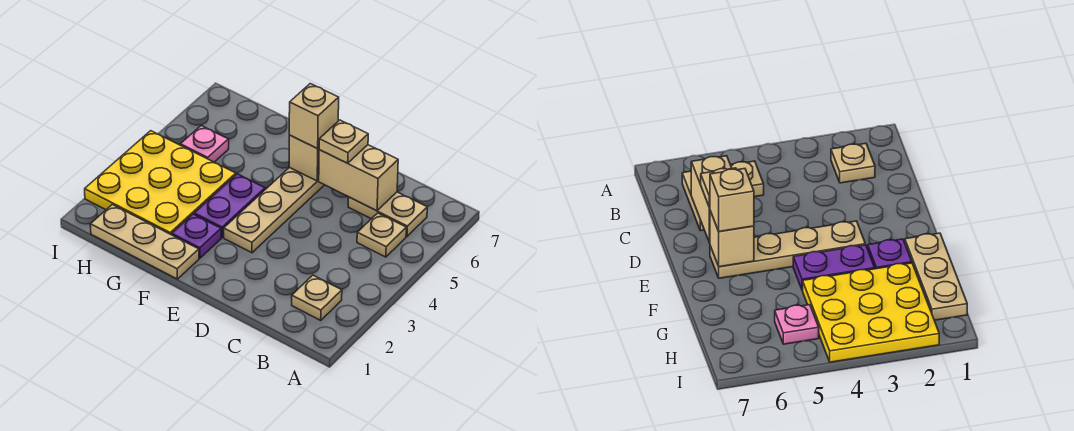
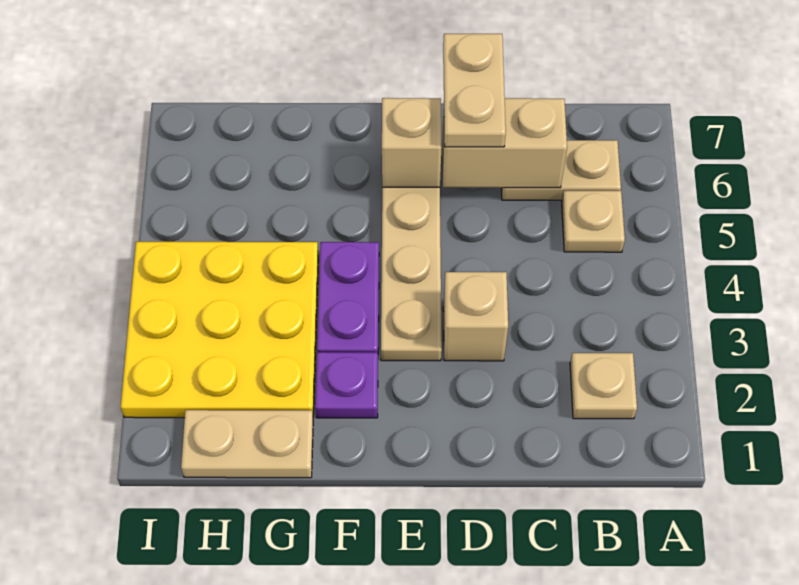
tan 1x1 plate [319,120,368,163] -> tan 1x2 plate [443,34,506,147]
tan 1x1 brick [289,84,339,149] -> tan 1x1 brick moved to [443,272,508,361]
tan 1x3 plate [90,205,199,279] -> tan 1x2 plate [181,410,313,478]
pink 1x1 plate [180,126,229,162] -> none

